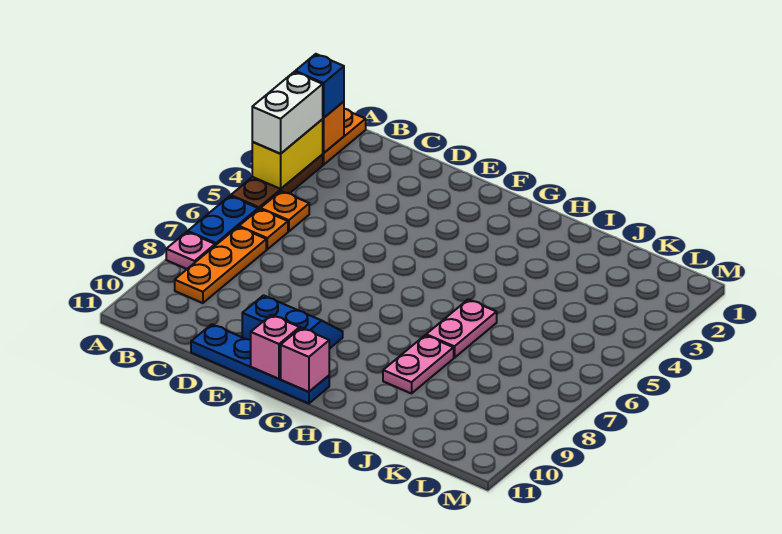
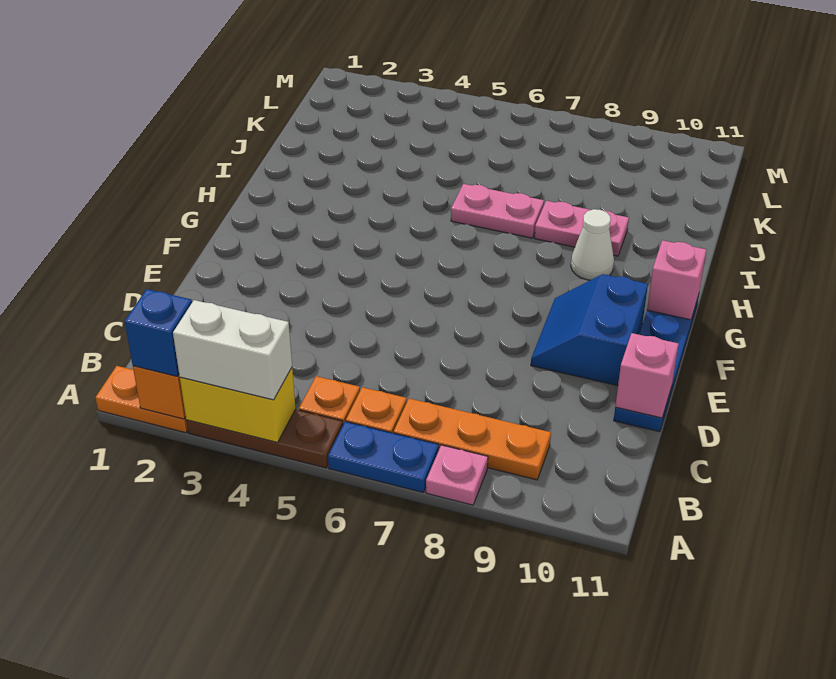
pink 1x1 brick [251,315,300,379] -> pink 1x1 brick moved to [615,333,679,418]
none -> white 1x1 cone [571,209,614,280]

